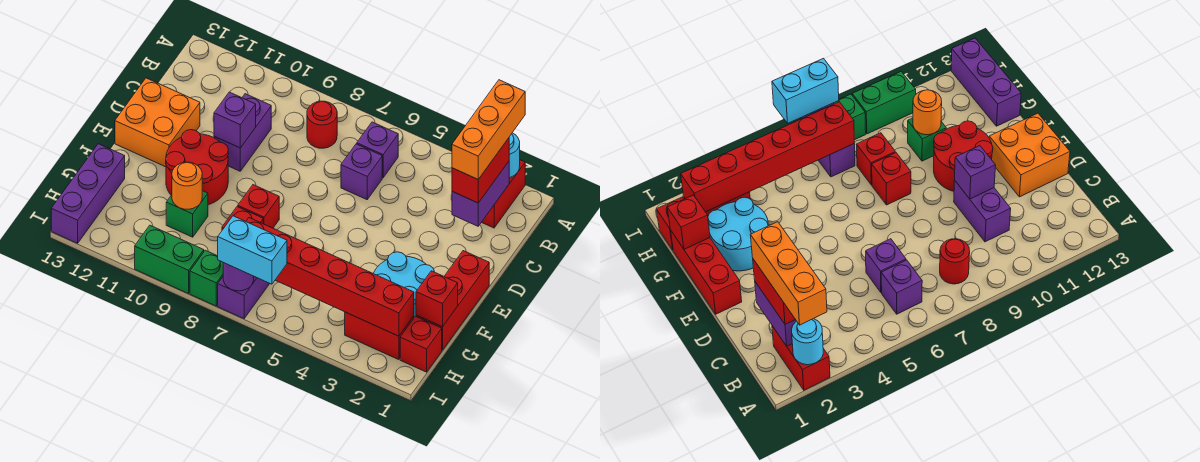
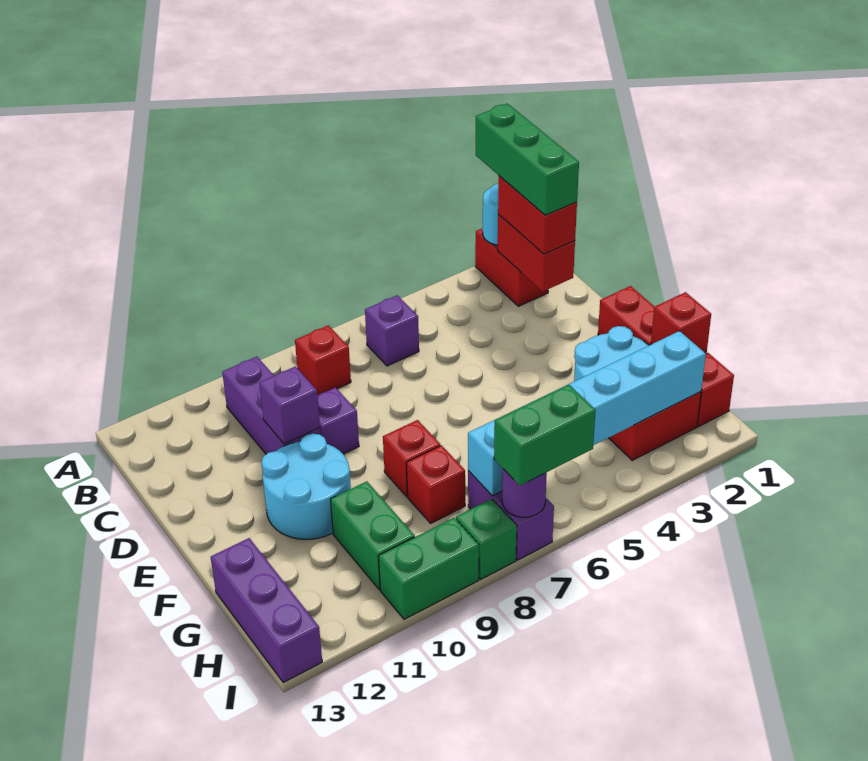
orange 1x3 brick [452,80,525,179] -> green 1x3 brick [476,103,579,215]
purple 1x2 brick [452,162,509,226] -> red 1x2 brick [498,214,575,291]
red 1x1 round brick [307,101,337,148] -> red 1x1 brick [295,325,351,395]
purple 1x1 brick [341,144,382,200] -> purple 1x1 brick moved to [317,388,359,454]
purple 1x2 brick [214,94,271,171] -> purple 1x3 brick [222,357,321,454]
orange 2x2 brick [115,78,200,167] -> none
red 2x2 round brick [166,130,228,205] -> cyan 2x2 round brick [261,434,351,540]
green 1x1 brick [166,191,208,237] -> green 1x2 brick [330,481,415,590]
orange 1x1 round brick [172,162,202,209] -> none
red 1x6 brick [246,218,414,336] -> cyan 1x6 brick [468,331,706,496]
cyan 1x2 brick [218,216,287,284] -> green 1x2 brick [494,384,596,485]

